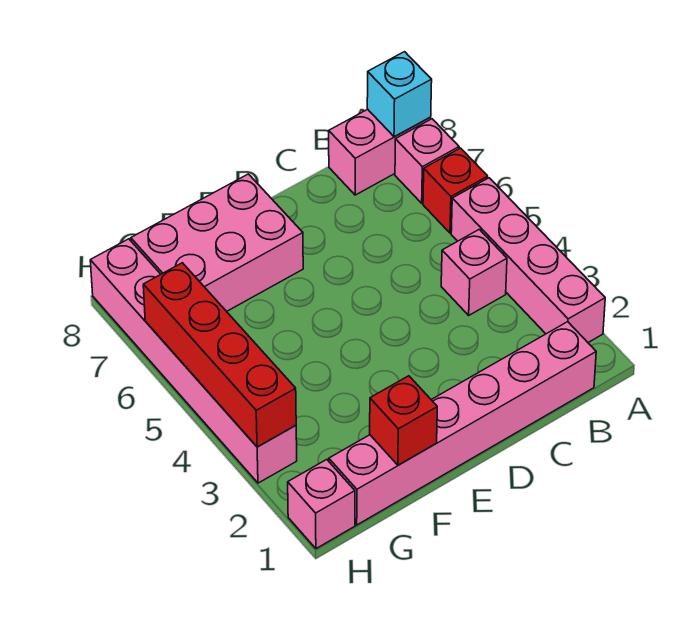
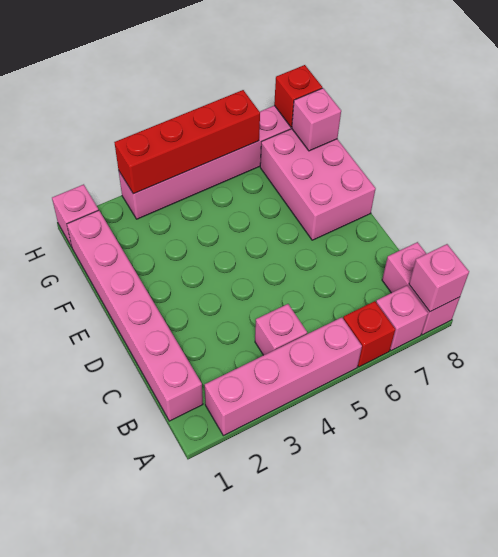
cyan 1x1 brick [367,52,432,137] -> pink 1x1 brick [409,244,469,312]
red 1x1 brick [370,376,437,465] -> red 1x1 brick moved to [274,65,322,127]
none -> pink 1x1 brick [292,88,341,151]

